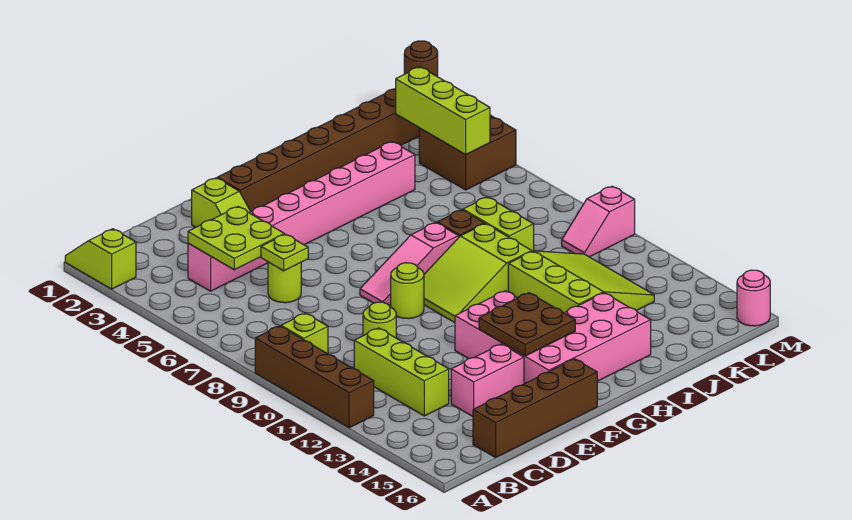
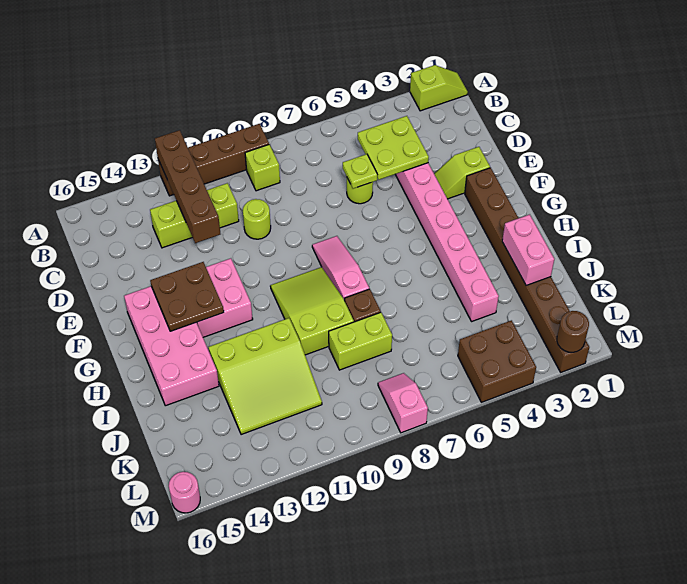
brown 1x4 brick [473,359,597,457] -> brown 1x4 brick moved to [155,130,220,243]
pink 1x2 brick [451,344,524,416] -> pink 1x2 brick moved to [502,214,554,285]
lime 1x1 round brick [391,263,424,319] -> none
lime 1x3 brick [396,67,490,155] -> none
pink 1x2 slope [562,186,635,257] -> pink 1x2 slope moved to [378,373,428,433]

